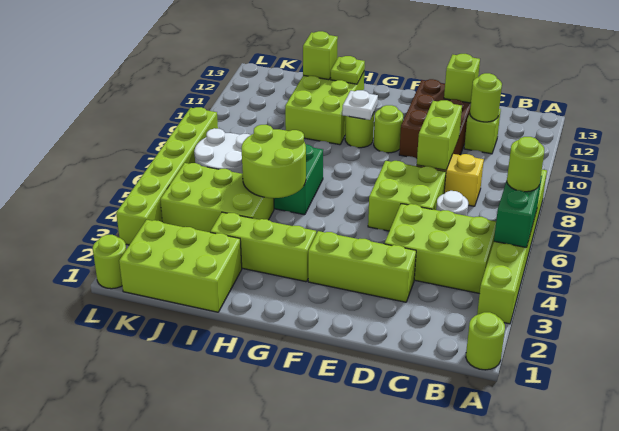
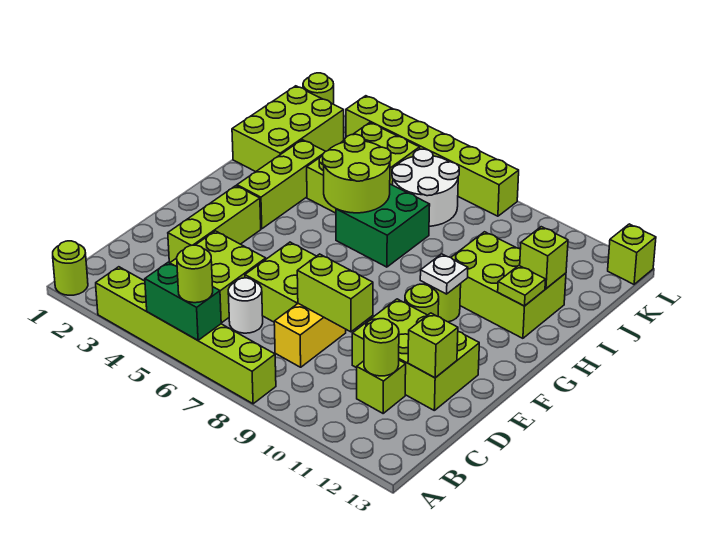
brown 2x3 brick [399,79,471,158] -> lime 2x3 brick [352,299,479,410]
none -> lime 1x1 brick [608,224,656,284]

